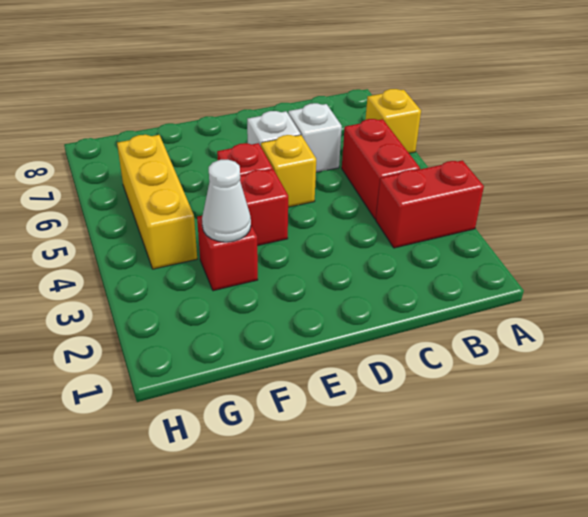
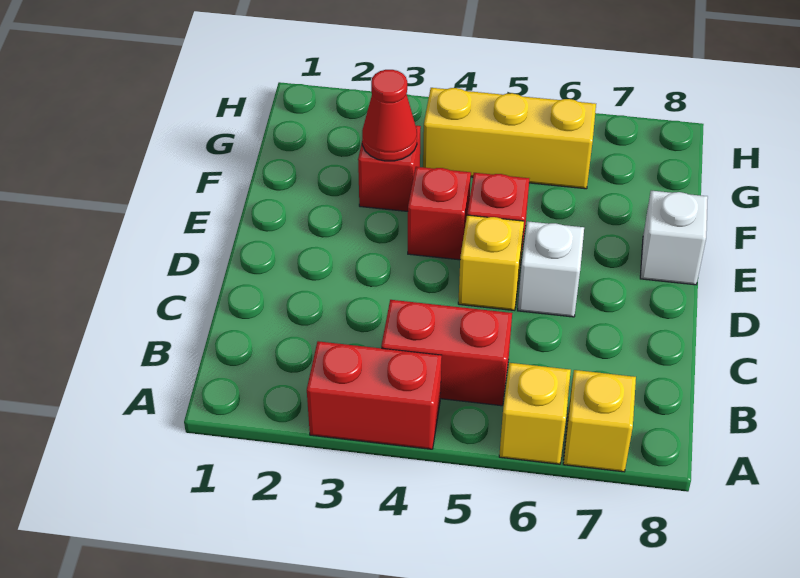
red 1x2 brick [376,160,484,248] -> red 1x2 brick turned to [307,341,442,449]
none -> yellow 1x1 brick [563,370,636,472]
white 1x1 brick [288,103,342,172] -> white 1x1 brick moved to [640,191,708,285]
white 1x1 cone [202,160,251,242] -> red 1x1 cone [362,70,417,161]

